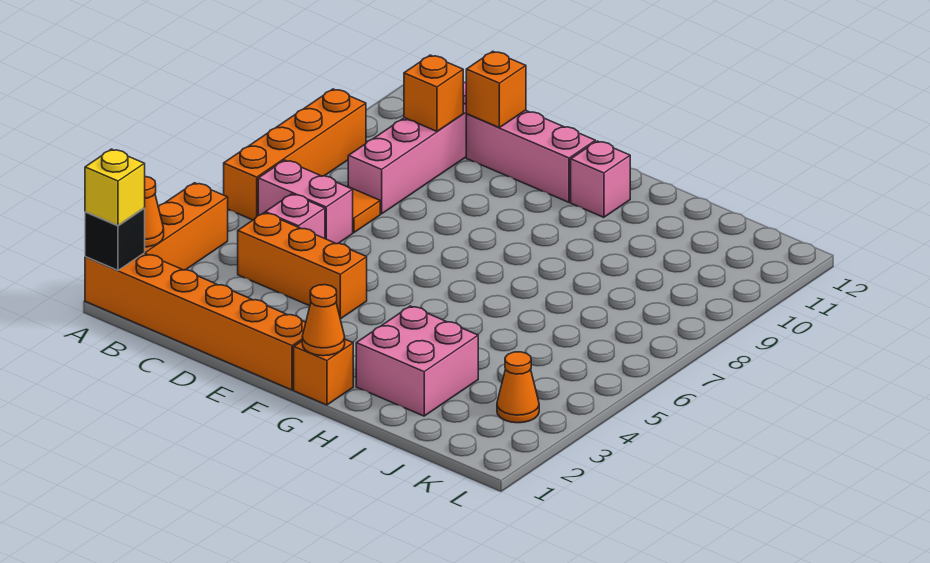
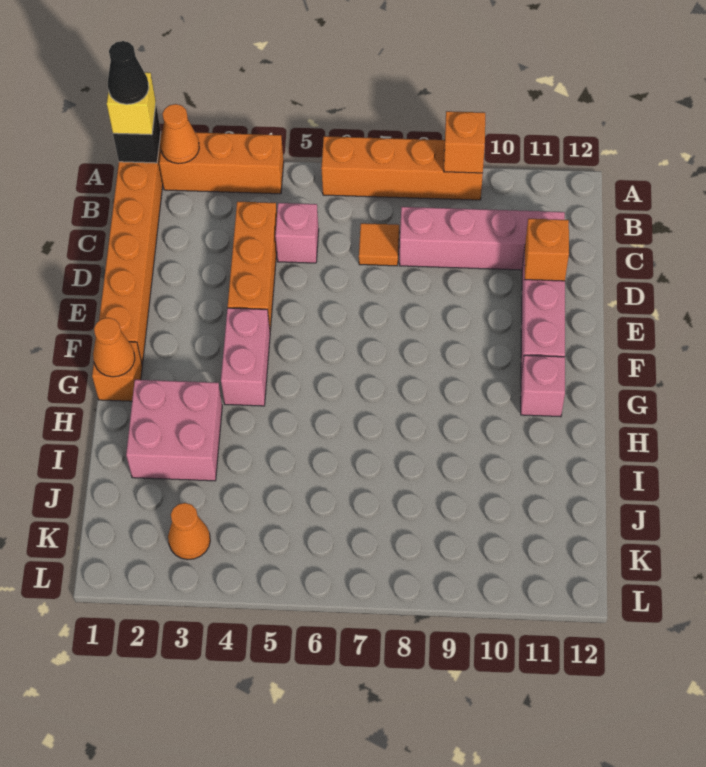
none -> black 1x1 cone [108,41,149,104]
pink 1x2 brick [258,160,353,244] -> pink 1x2 brick moved to [221,308,270,406]
orange 1x1 brick [404,55,463,131] -> orange 1x1 brick moved to [444,111,485,173]

